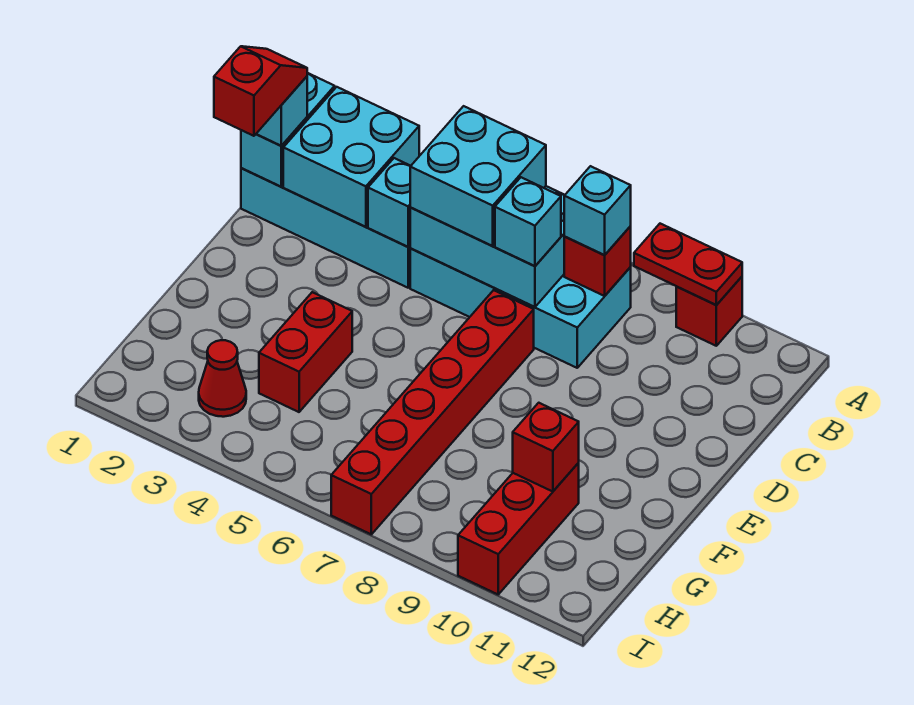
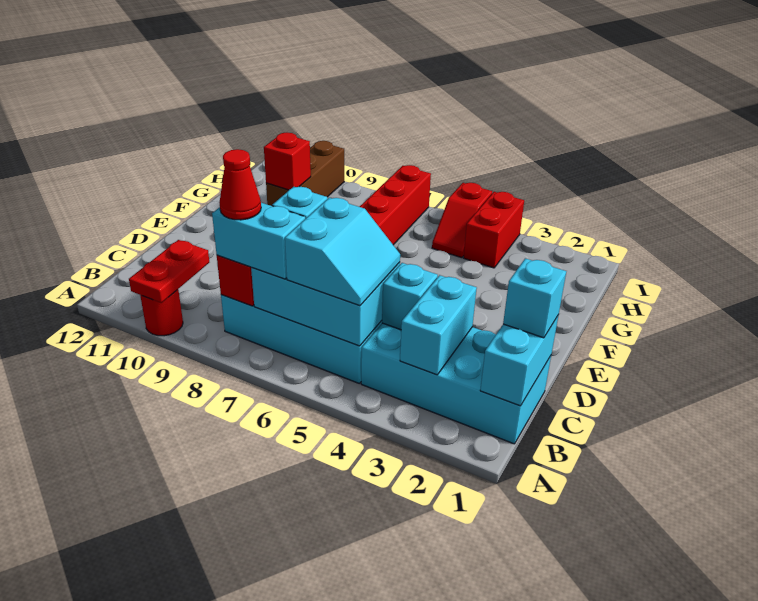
red 1x2 plate [634,224,742,305] -> red 1x2 plate turned to [129,240,209,303]
red 1x1 brick [676,277,742,346] -> red 1x1 round brick [140,290,183,336]
cyan 2x2 brick [283,87,419,227] -> cyan 1x2 brick [400,275,477,375]
cyan 2x2 brick [410,106,546,246] -> cyan 2x2 slope [285,198,400,306]
cyan 1x1 brick [564,166,631,255] -> cyan 1x2 brick [212,203,305,279]
red 1x2 slope [214,46,307,136] -> red 1x2 slope moved to [432,183,492,258]
red 1x2 brick [259,292,352,412] -> red 1x2 brick moved to [464,192,524,268]
red 1x3 brick [458,463,579,594] -> brown 1x3 brick [266,141,344,206]
red 1x1 cone [199,340,246,417] -> red 1x1 cone moved to [219,149,261,220]

